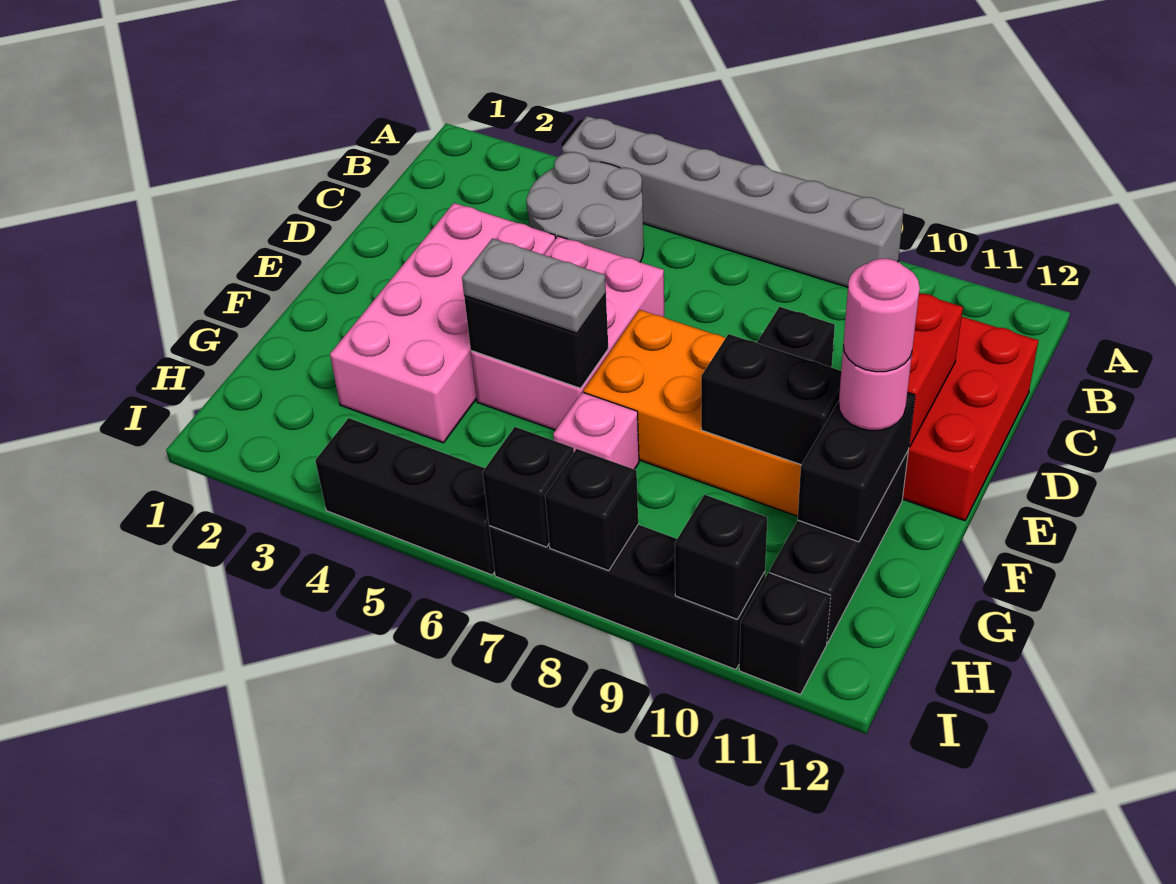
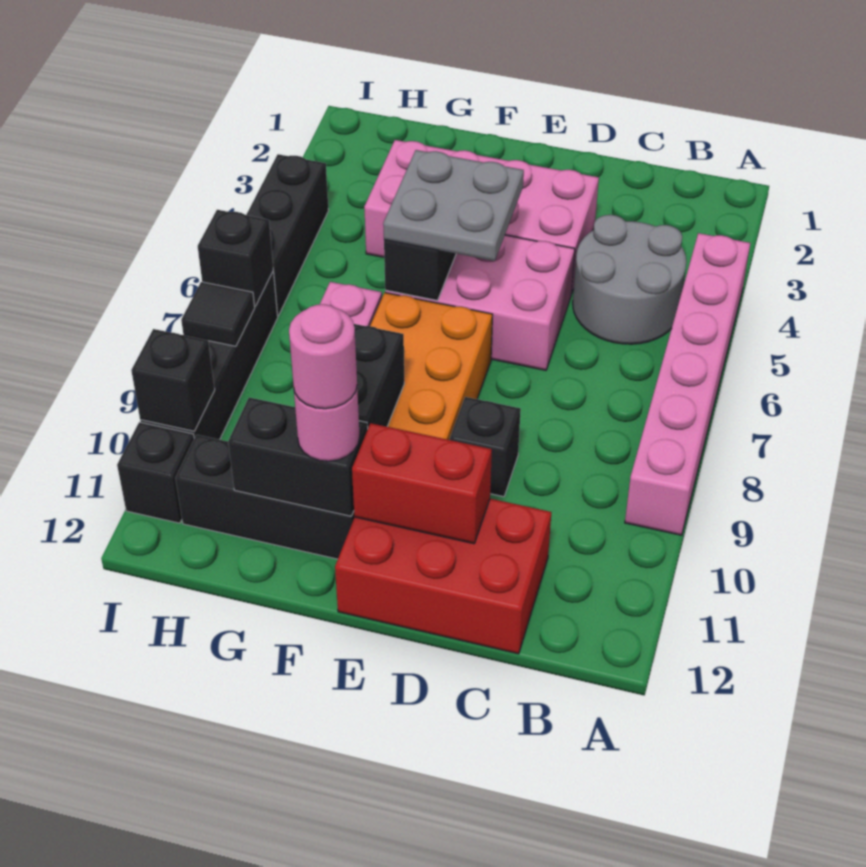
grey 1x6 brick [562,116,904,287] -> pink 1x6 brick [625,233,750,535]
grey 1x2 plate [462,238,606,333] -> grey 2x2 plate [383,150,524,261]
black 1x1 brick [545,449,638,571] -> black 1x1 tile [181,282,255,346]

